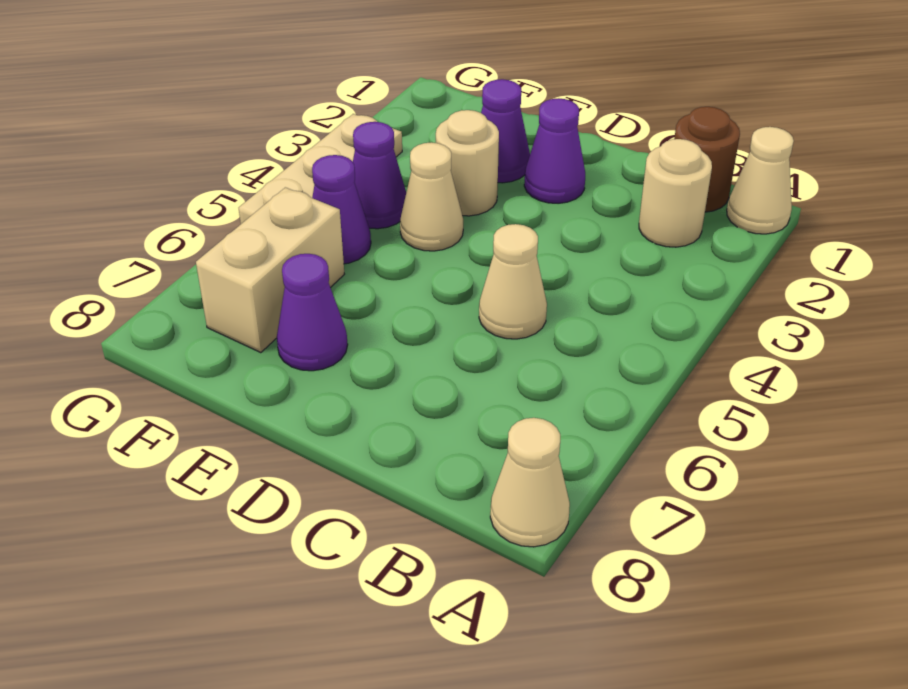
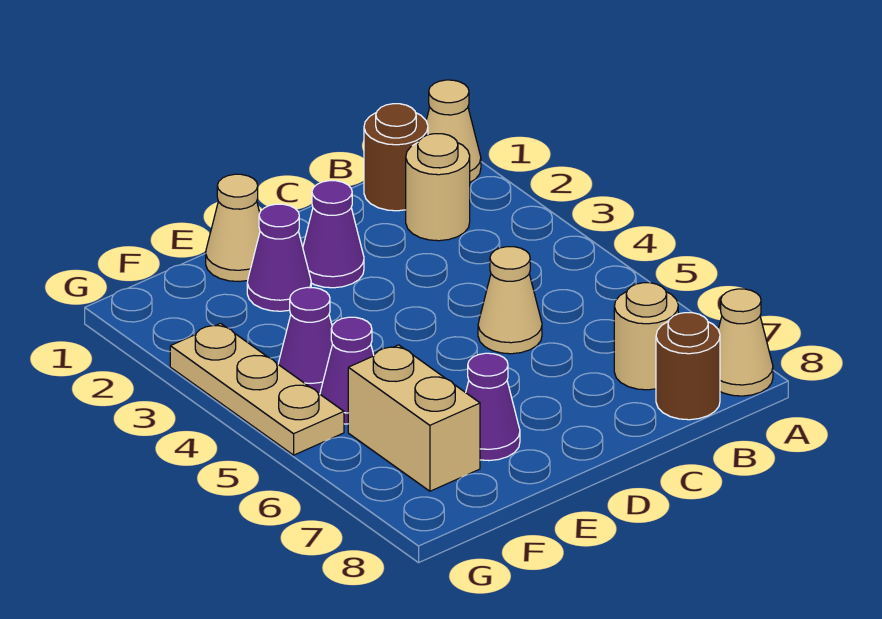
none -> brown 1x1 round brick [656,313,720,420]
tan 1x1 round brick [436,110,499,216] -> tan 1x1 round brick moved to [614,283,678,390]
tan 1x1 cone [400,142,463,251] -> tan 1x1 cone moved to [206,174,260,282]

